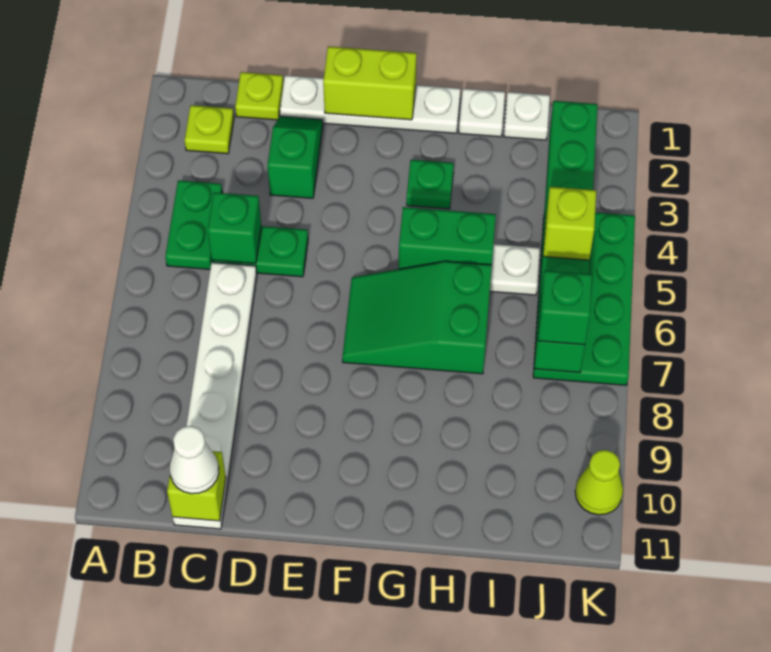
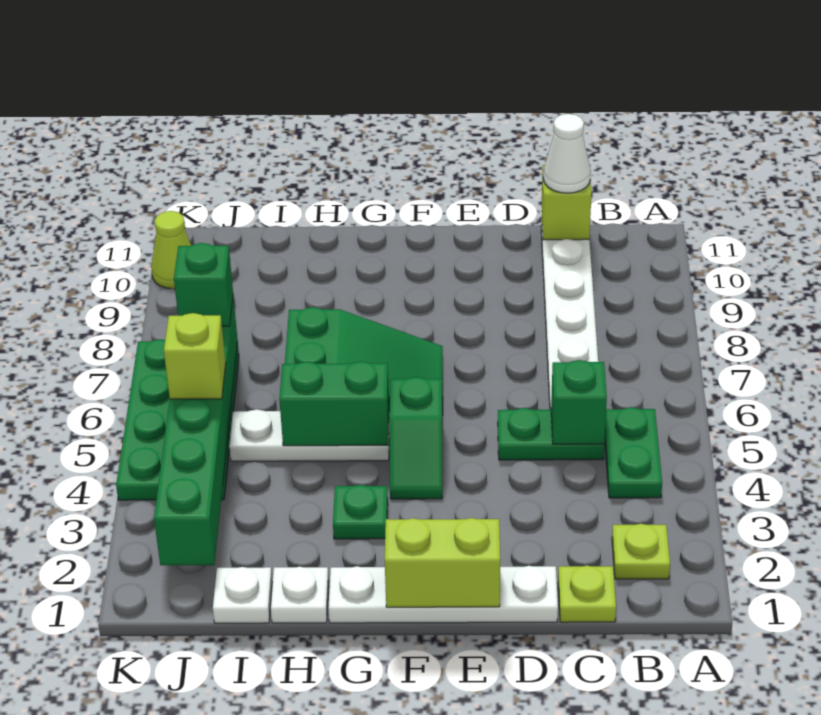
green 1x2 slope [268,116,323,198] -> green 1x2 slope moved to [390,377,442,499]

